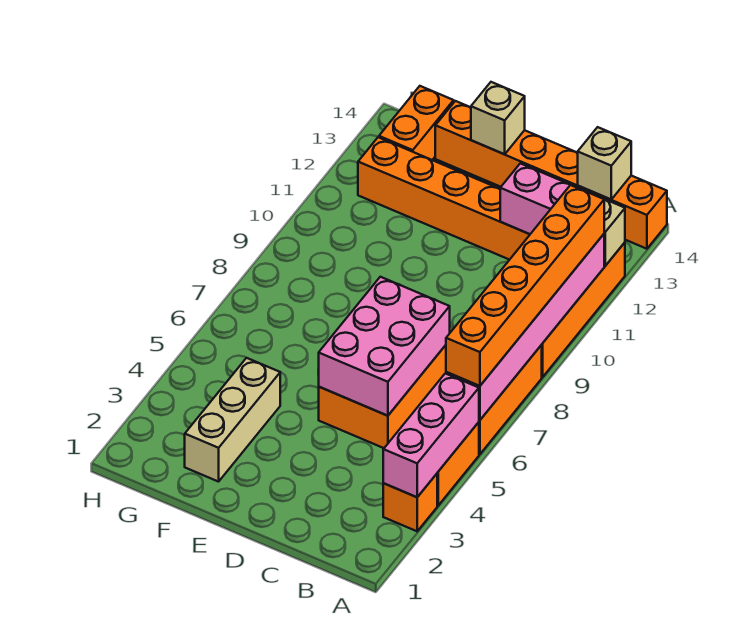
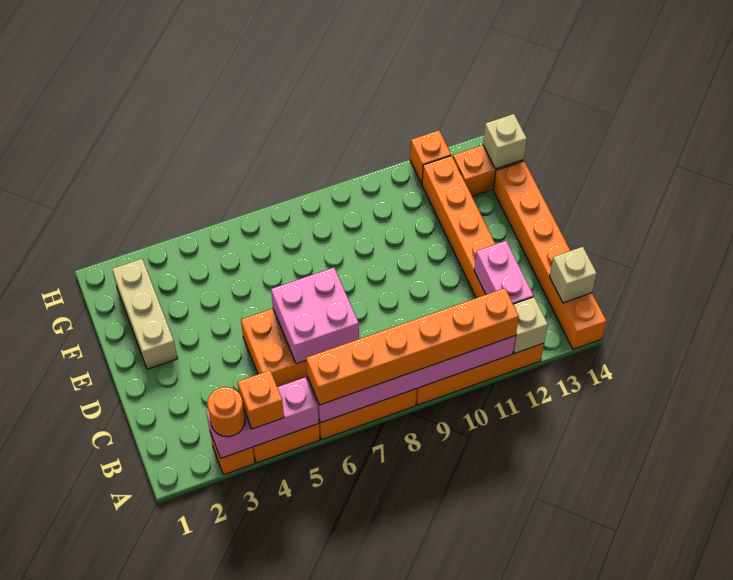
none -> orange 1x1 round brick [207,387,245,437]
none -> orange 1x1 brick [238,370,284,429]
pink 2x3 brick [318,277,450,416] -> pink 2x2 brick [271,268,359,364]
tan 1x1 brick [471,82,525,154] -> tan 1x1 brick moved to [483,114,527,169]
tan 1x3 brick [185,358,280,482] -> tan 1x3 brick turned to [112,259,178,369]
none -> orange 1x1 brick [410,130,451,184]

